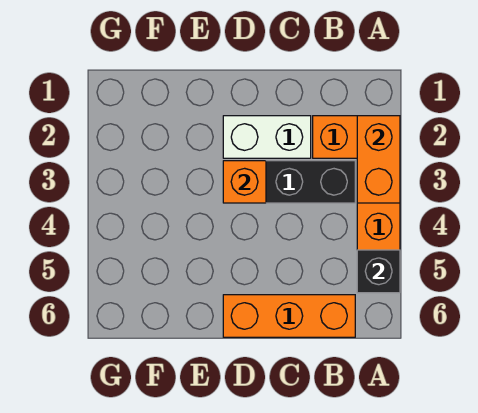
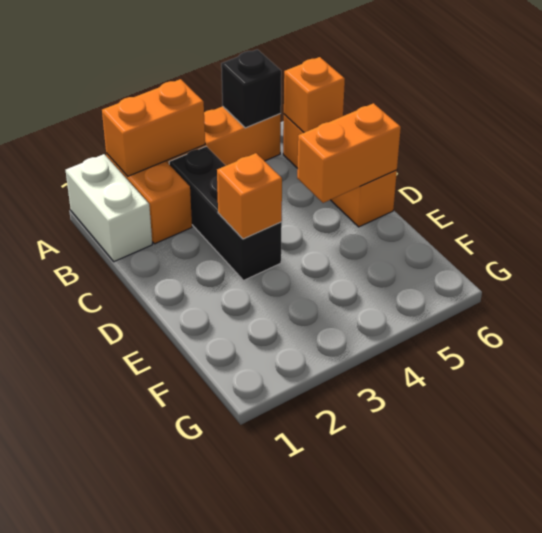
none -> orange 1x1 brick [284,57,345,132]
white 1x2 brick [223,116,311,158] -> white 1x2 brick moved to [66,154,152,262]
none -> orange 1x2 brick [297,103,401,203]

